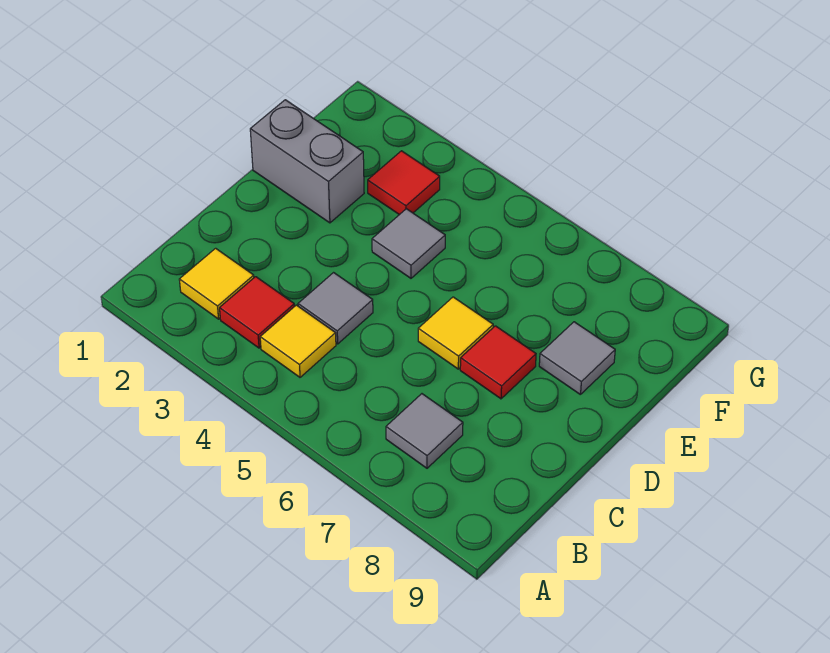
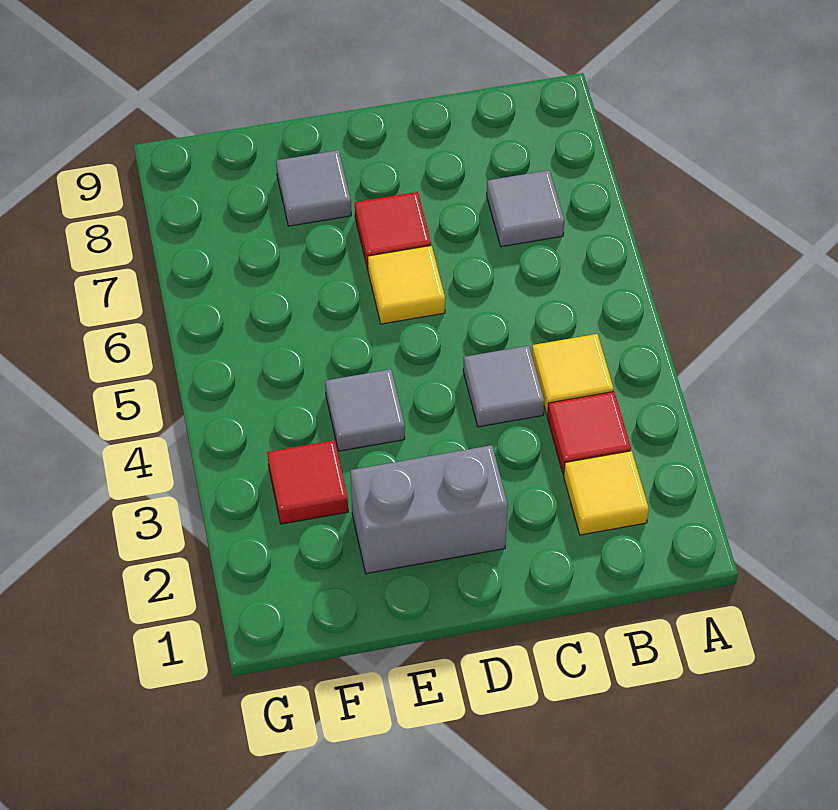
grey 1x2 brick [250,100,364,223] -> grey 1x2 brick turned to [351,445,508,574]

